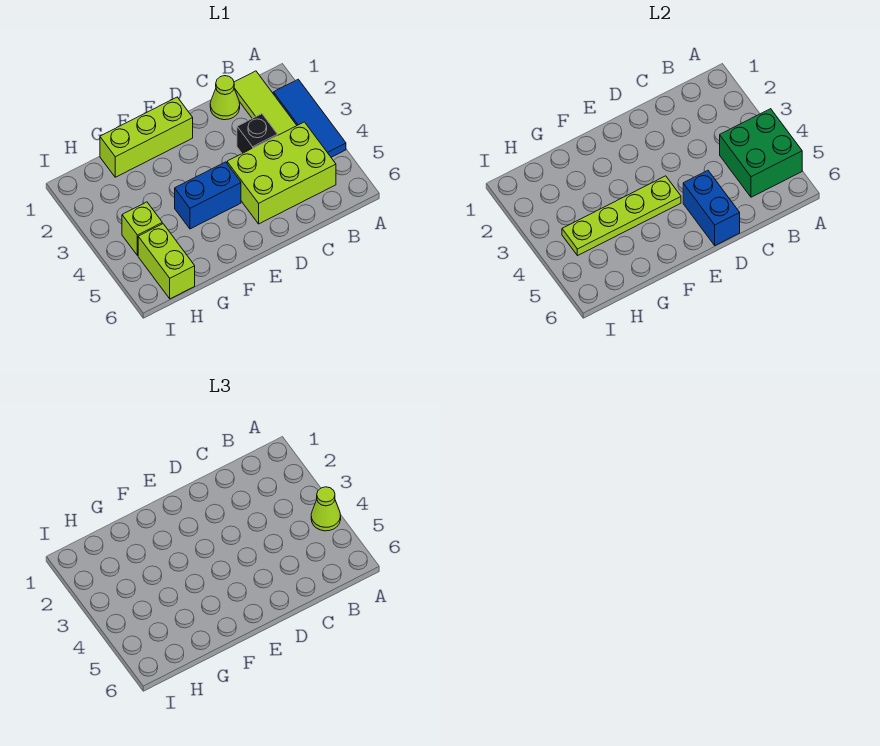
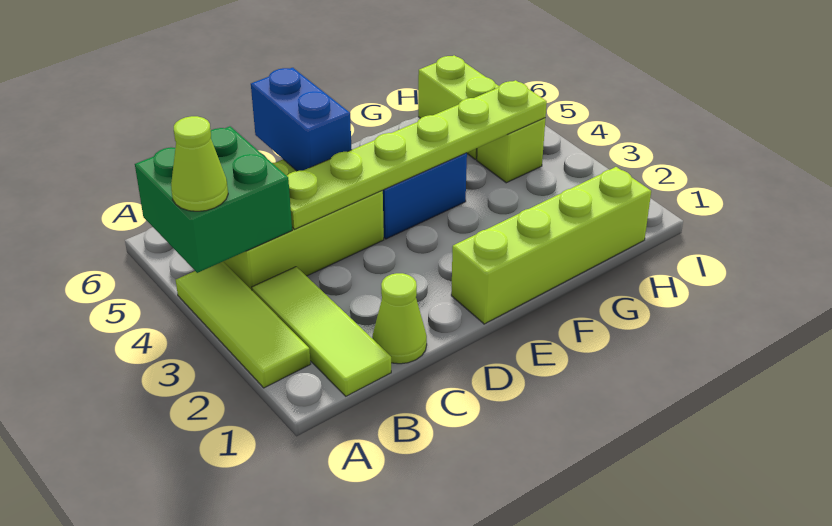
blue 1x3 tile [273,79,346,157] -> lime 1x3 tile [176,262,311,388]
black 1x1 brick [237,114,277,153] -> none
lime 1x3 brick [100,97,193,177] -> lime 1x4 brick [451,167,651,324]
lime 1x4 plate [562,176,681,256] -> lime 1x6 plate [287,80,547,229]

